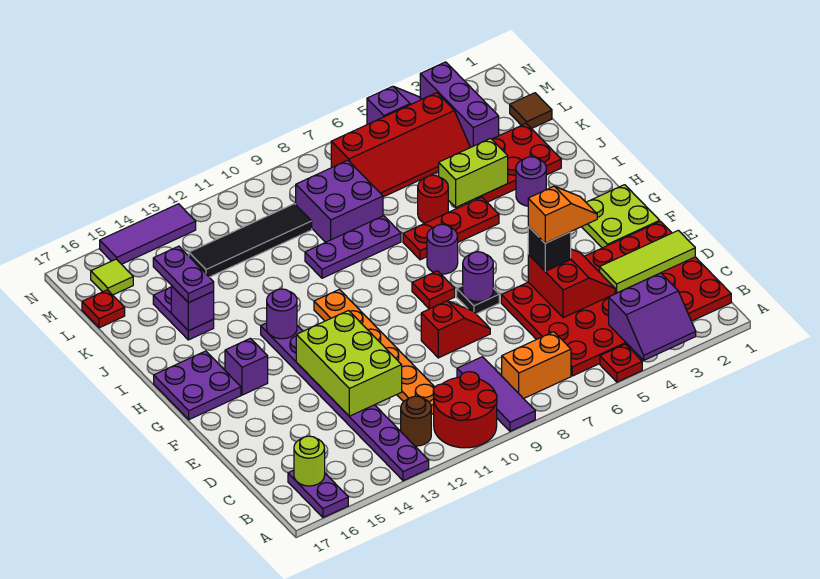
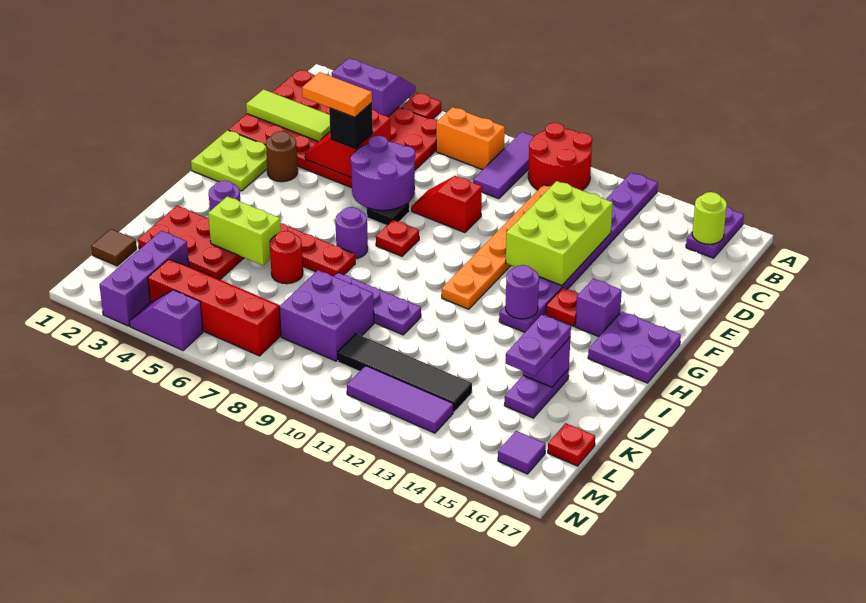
brown 1x1 round brick [401,396,431,446] -> brown 1x1 round brick moved to [266,131,298,182]
orange 1x2 slope [528,186,597,243] -> orange 1x2 tile [302,72,372,117]
purple 1x1 round brick [463,252,493,302] -> purple 2x2 round brick [351,136,415,210]
none -> red 1x1 plate [546,288,578,326]
lime 1x1 tile [91,259,133,295] -> purple 1x1 tile [498,431,546,474]
purple 1x3 tile [100,204,196,264] -> purple 1x3 tile moved to [347,366,453,433]

